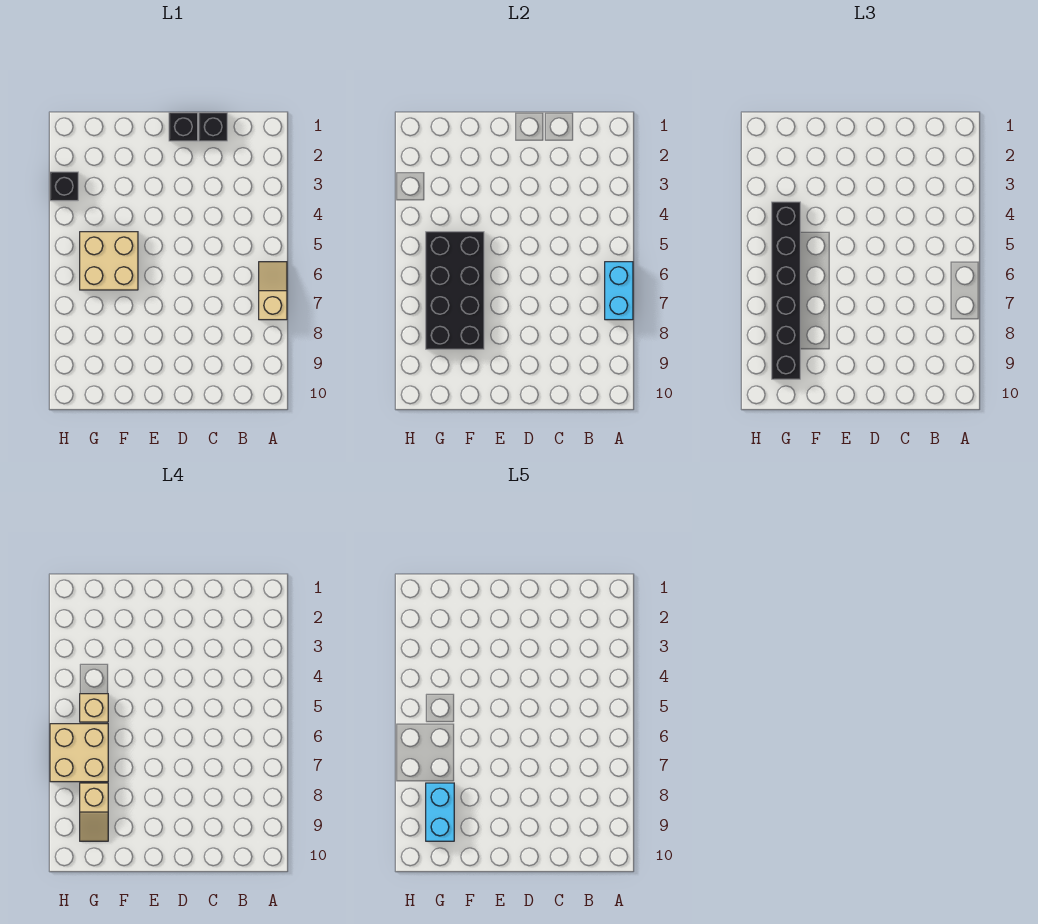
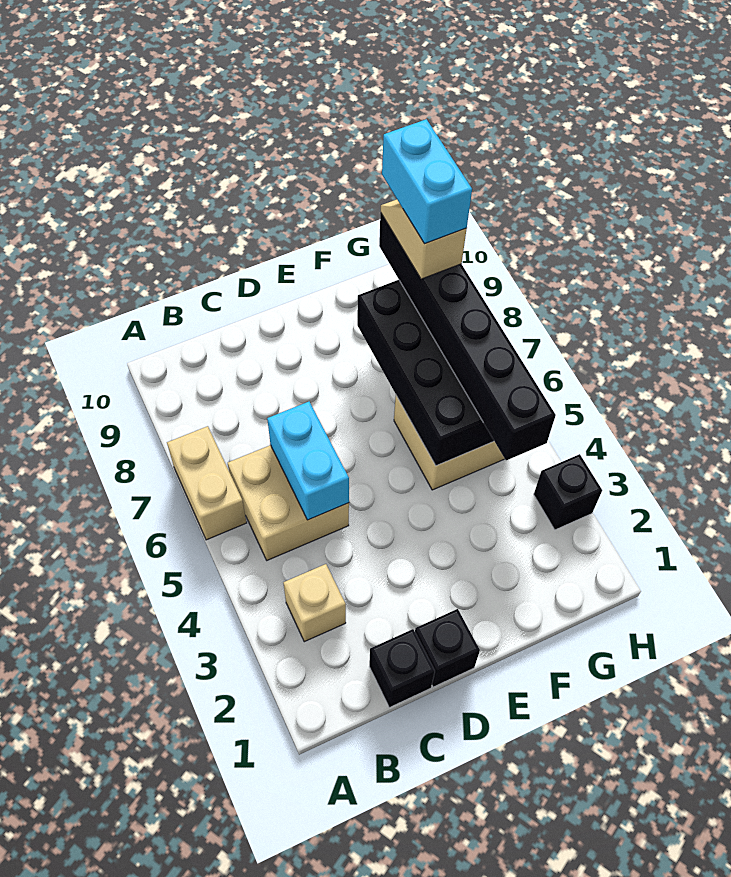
tan 1x2 slope [259,262,287,320] -> tan 1x2 brick [167,426,247,540]
cyan 1x2 brick [605,262,633,320] -> cyan 1x2 brick moved to [267,402,349,520]
tan 1x1 brick [80,694,108,722] -> tan 1x1 brick moved to [283,564,346,642]
tan 2x2 brick [50,724,108,782] -> tan 2x2 brick moved to [228,445,349,560]

